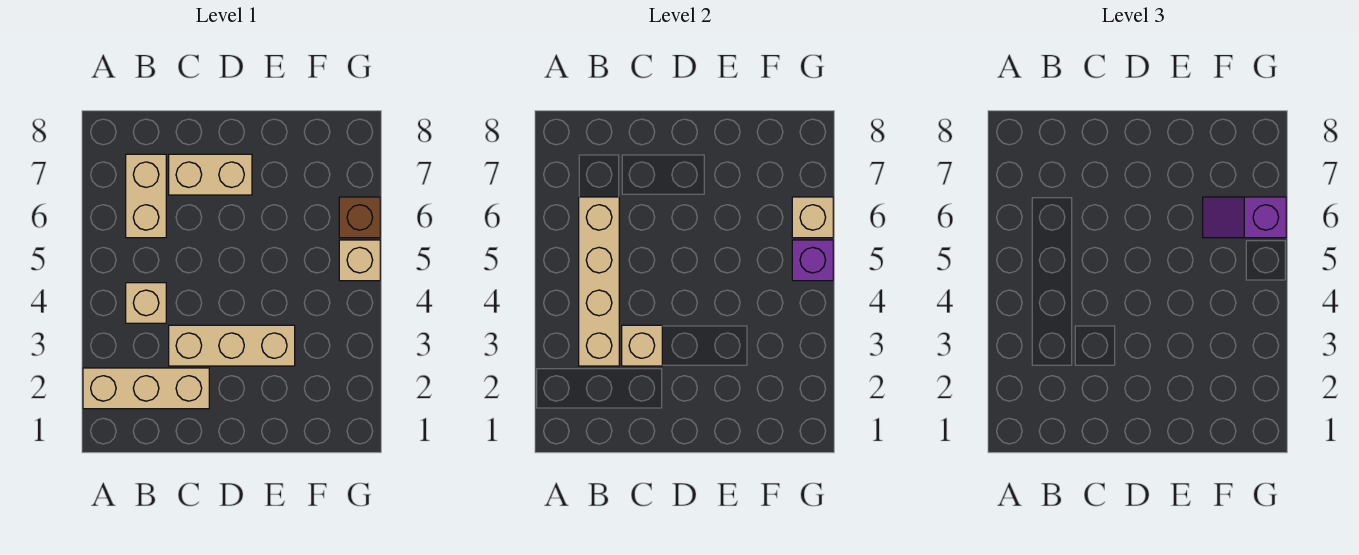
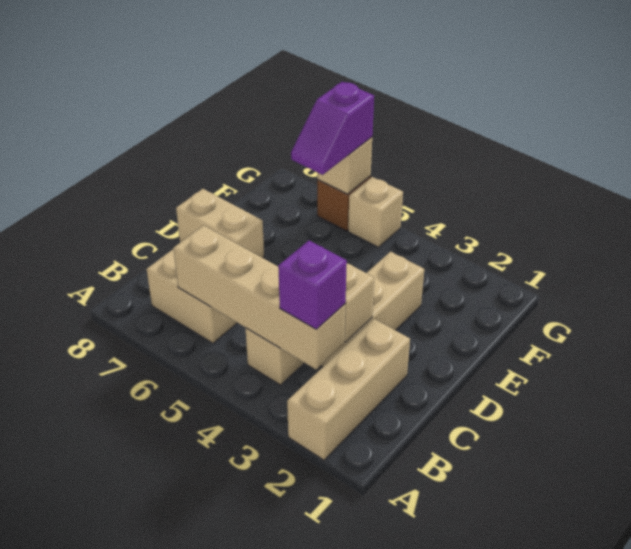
tan 1x2 brick [169,154,252,195] -> tan 1x2 brick turned to [176,189,264,258]
purple 1x1 brick [792,240,833,281] -> purple 1x1 brick moved to [278,241,347,329]

